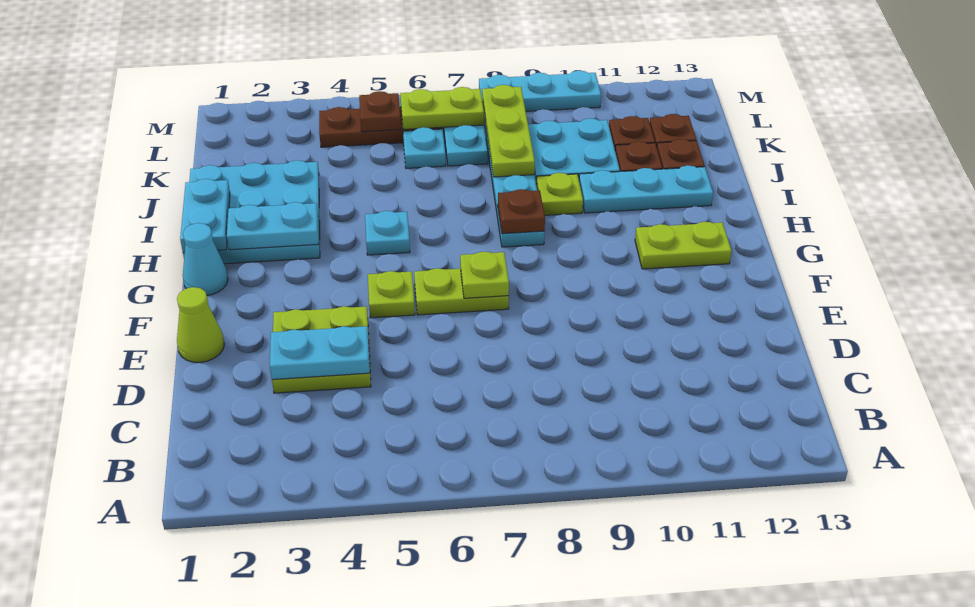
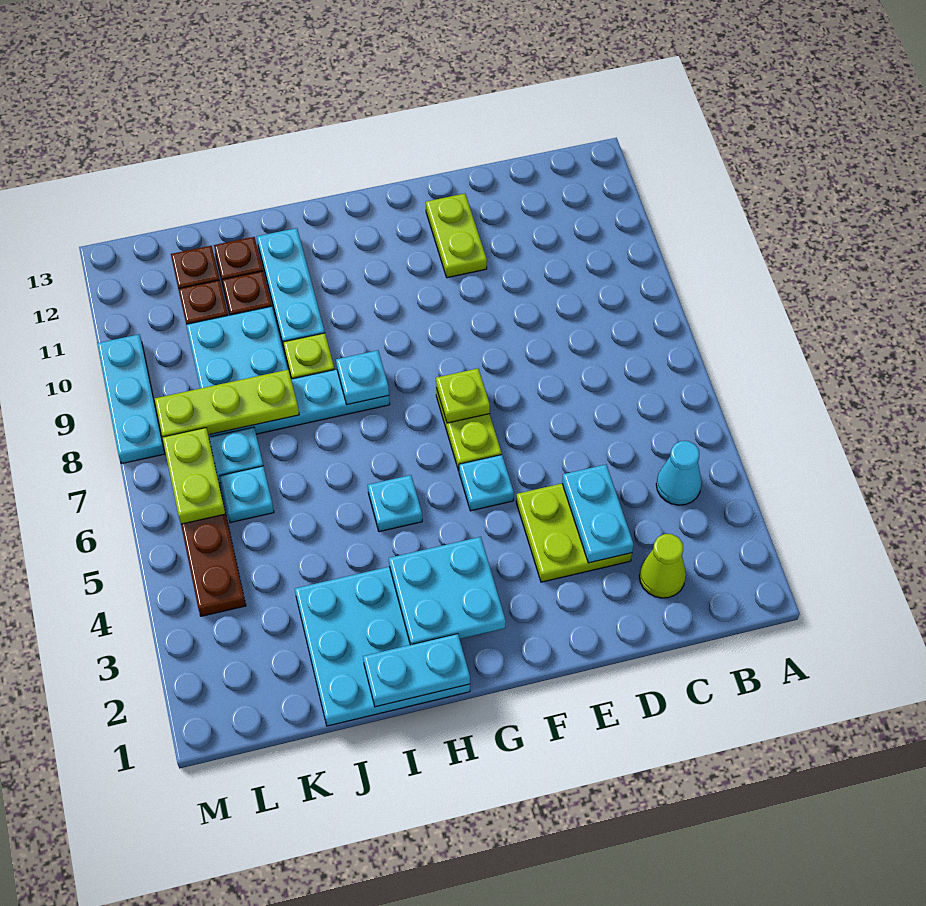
lime 1x1 cone [177,287,224,362] -> lime 1x1 cone moved to [639,534,686,598]
lime 1x1 plate [368,271,415,318] -> cyan 1x1 plate [459,455,514,511]
cyan 1x1 cone [183,223,228,295] -> cyan 1x1 cone moved to [656,441,702,505]
lime 1x2 plate [635,222,731,269] -> lime 1x2 plate moved to [426,194,487,278]
cyan 1x2 plate [227,202,318,250] -> cyan 2x2 plate [389,537,506,645]
brown 1x1 plate [498,189,545,234] -> cyan 1x1 plate [336,350,389,405]
brown 1x1 plate [359,91,401,132] -> none

